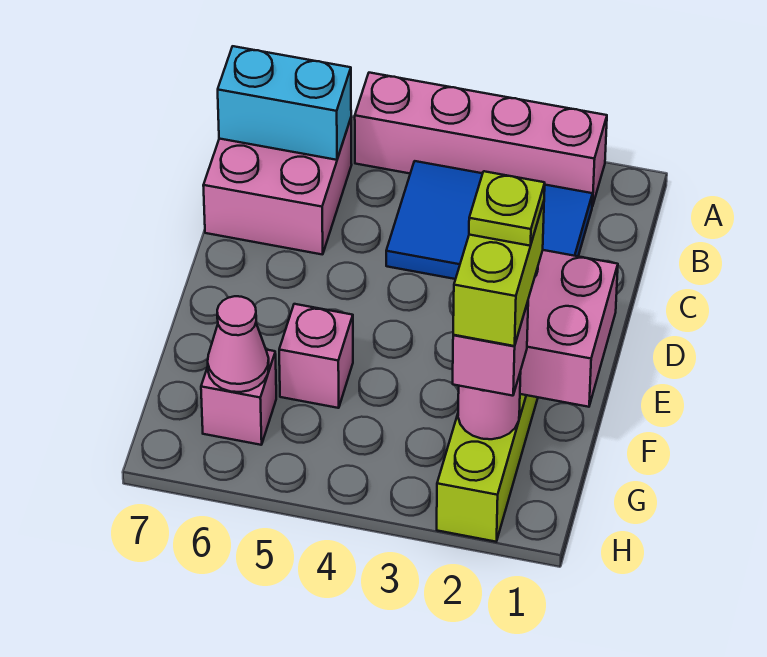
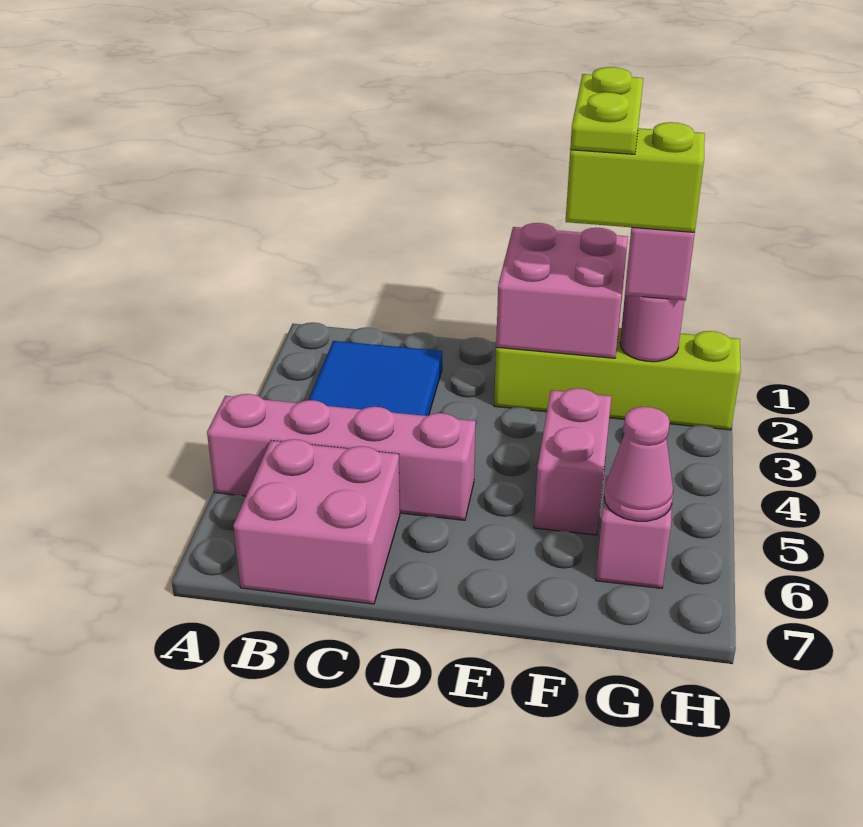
pink 1x4 brick [355,73,607,206] -> pink 1x4 brick turned to [207,394,476,520]
cyan 1x2 brick [218,46,351,160] -> none
lime 1x1 plate [469,171,545,246] -> lime 1x2 plate [570,67,643,154]
pink 1x1 brick [279,304,353,408] -> pink 1x2 brick [534,388,611,535]

